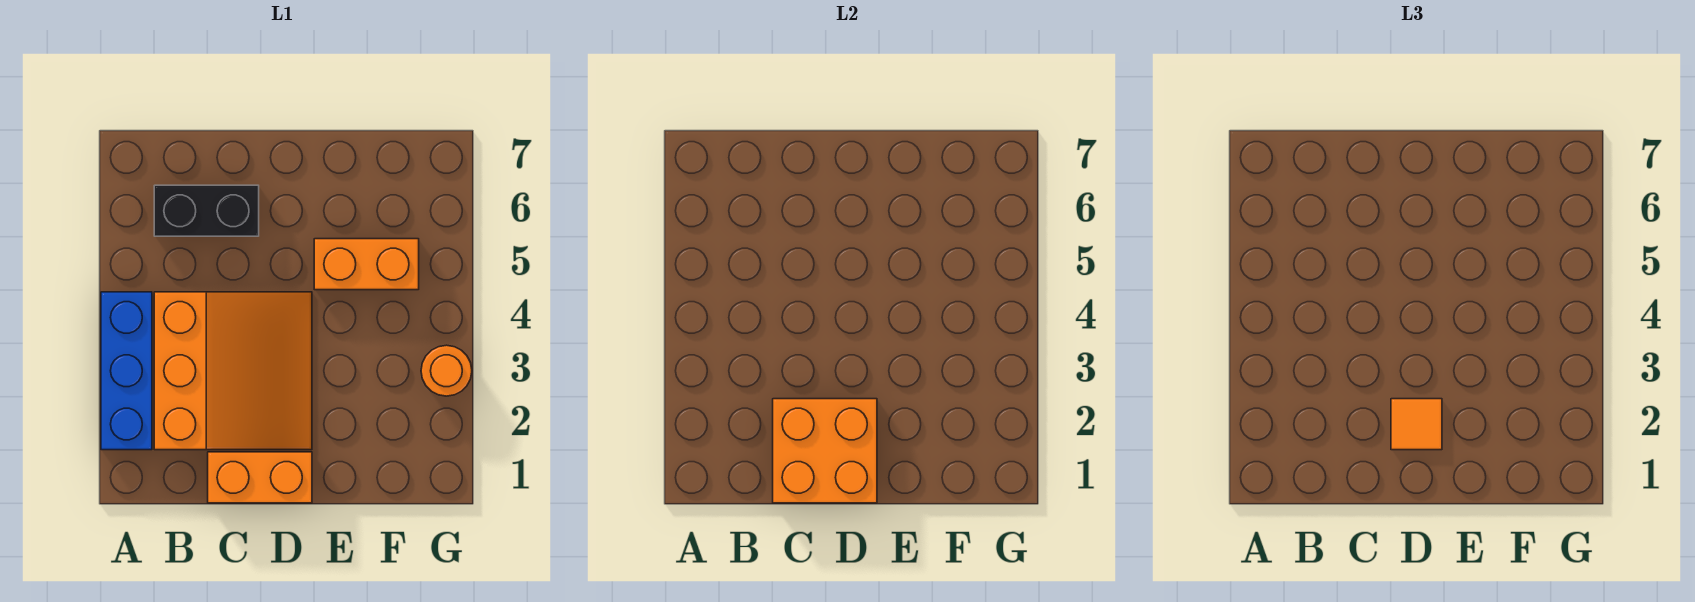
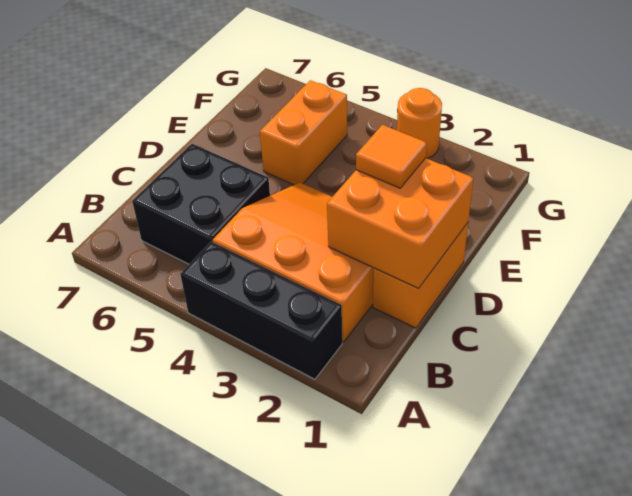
blue 1x3 brick [101,292,152,450] -> black 1x3 brick [180,242,342,379]
black 1x2 brick [154,185,259,236] -> black 2x2 brick [132,144,270,264]

